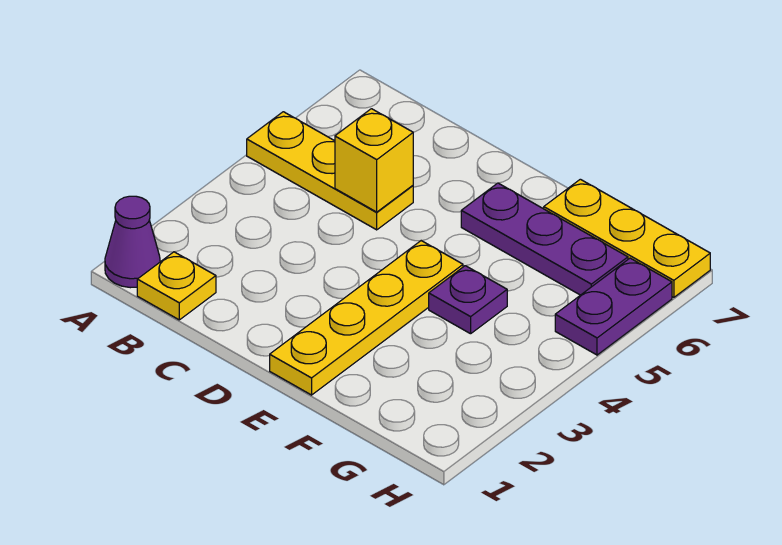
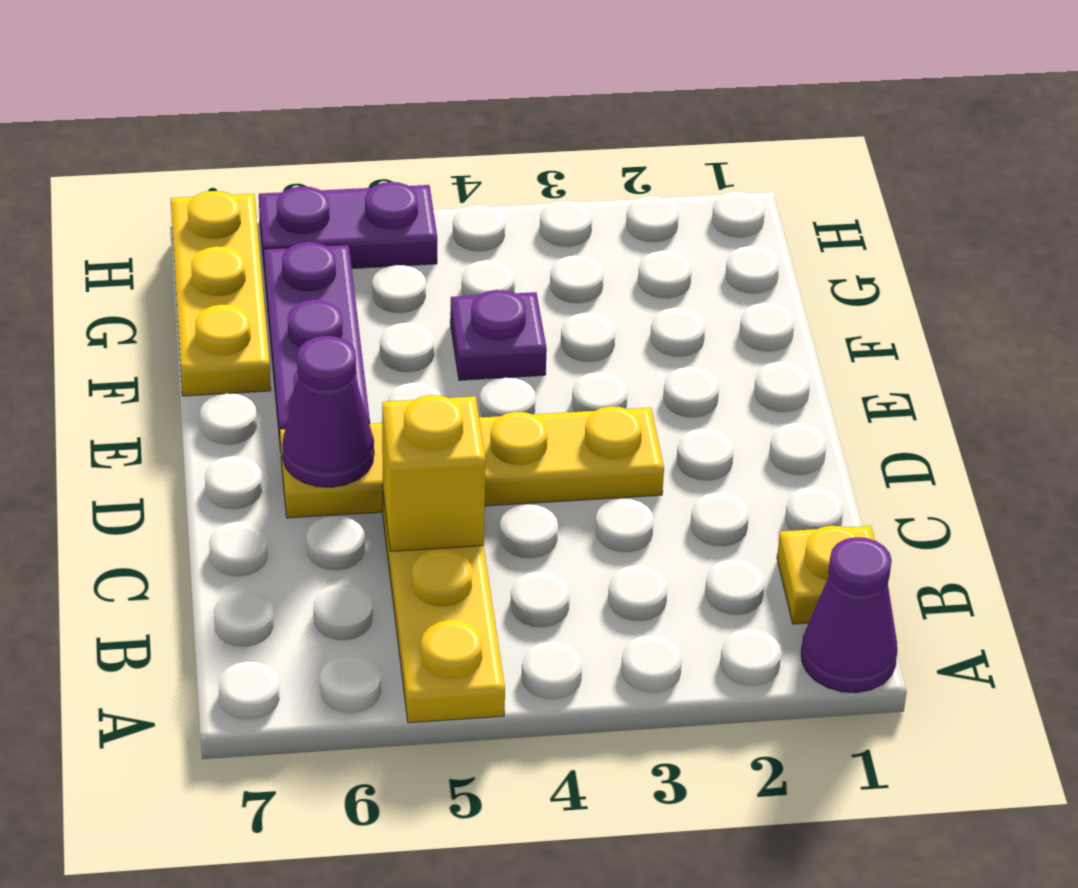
none -> purple 1x1 cone [282,336,374,487]
yellow 1x4 plate [270,241,463,395] -> yellow 1x4 plate moved to [280,406,664,518]

